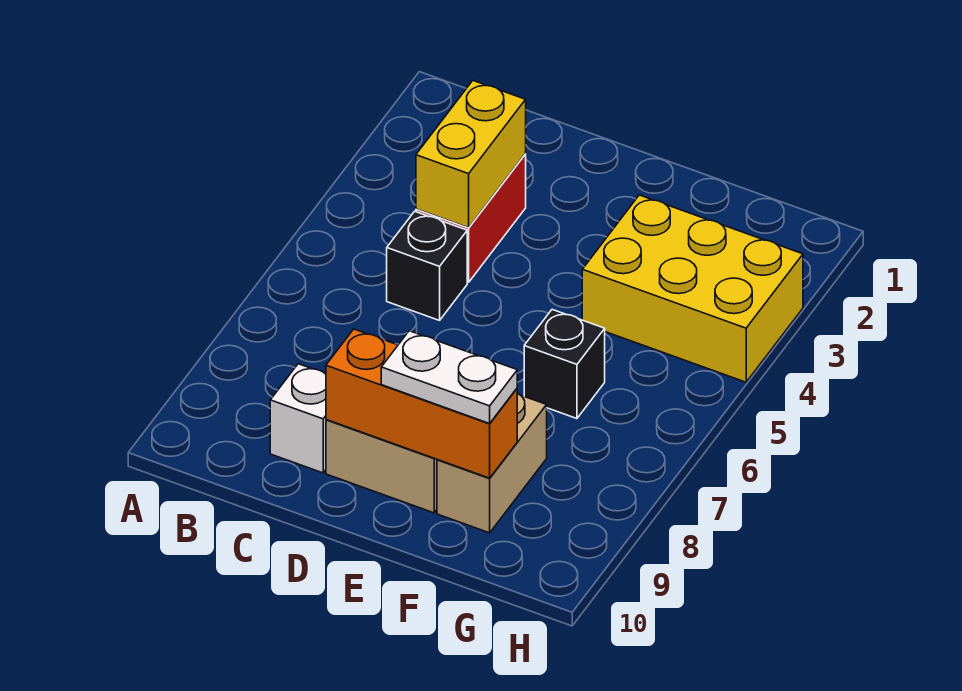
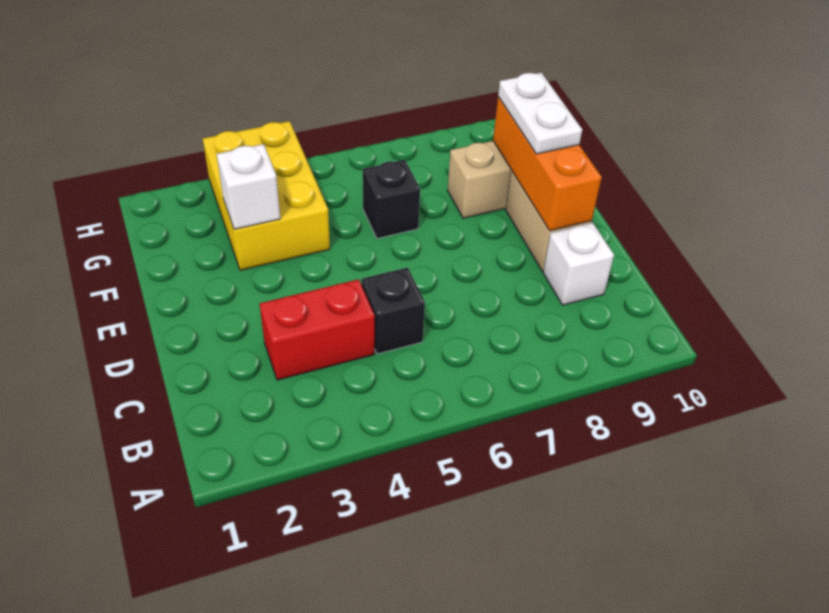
yellow 1x2 brick [416,81,526,228] -> none
none -> white 1x1 brick [217,144,280,229]

